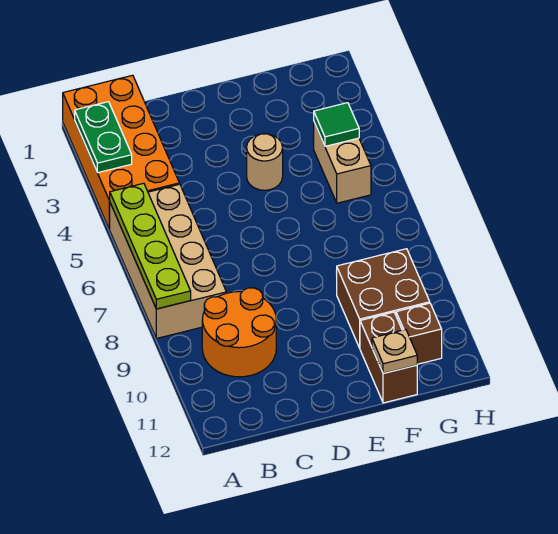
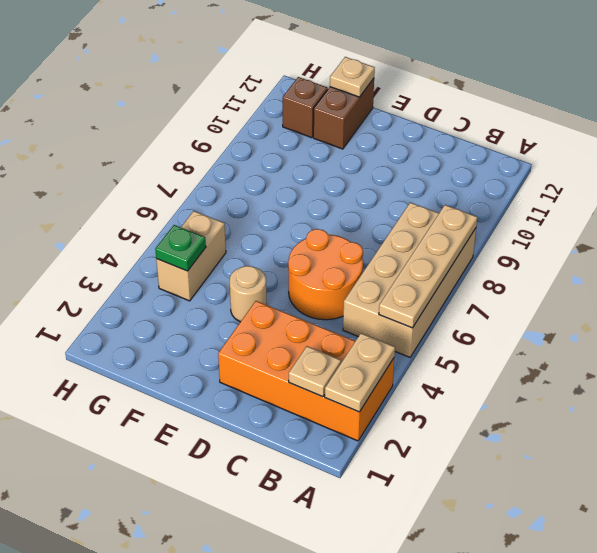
orange 2x4 brick [63,75,179,229] -> orange 2x4 brick turned to [218,301,394,441]
green 1x2 plate [75,102,132,173] -> tan 1x2 plate [325,333,395,412]
lime 1x4 plate [109,183,191,309] -> tan 1x4 plate [379,205,477,328]
none -> tan 1x1 plate [289,346,341,397]
orange 2x2 round brick [202,288,276,377] -> orange 2x2 round brick moved to [288,229,363,320]
brown 2x2 brick [336,249,430,348] -> none
green 1x1 tile [314,103,359,146] -> green 1x1 plate [155,225,206,271]

